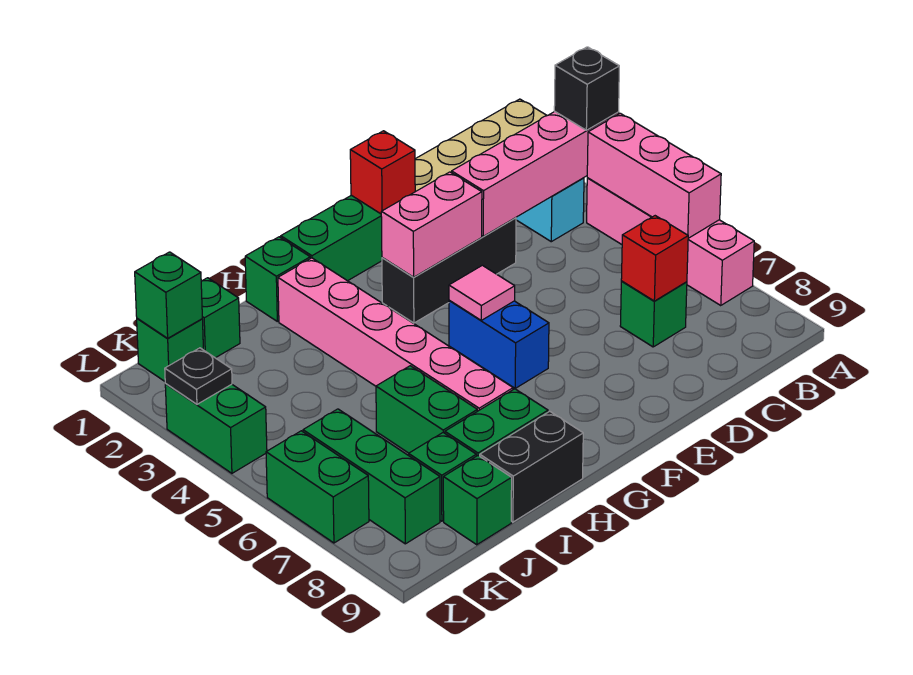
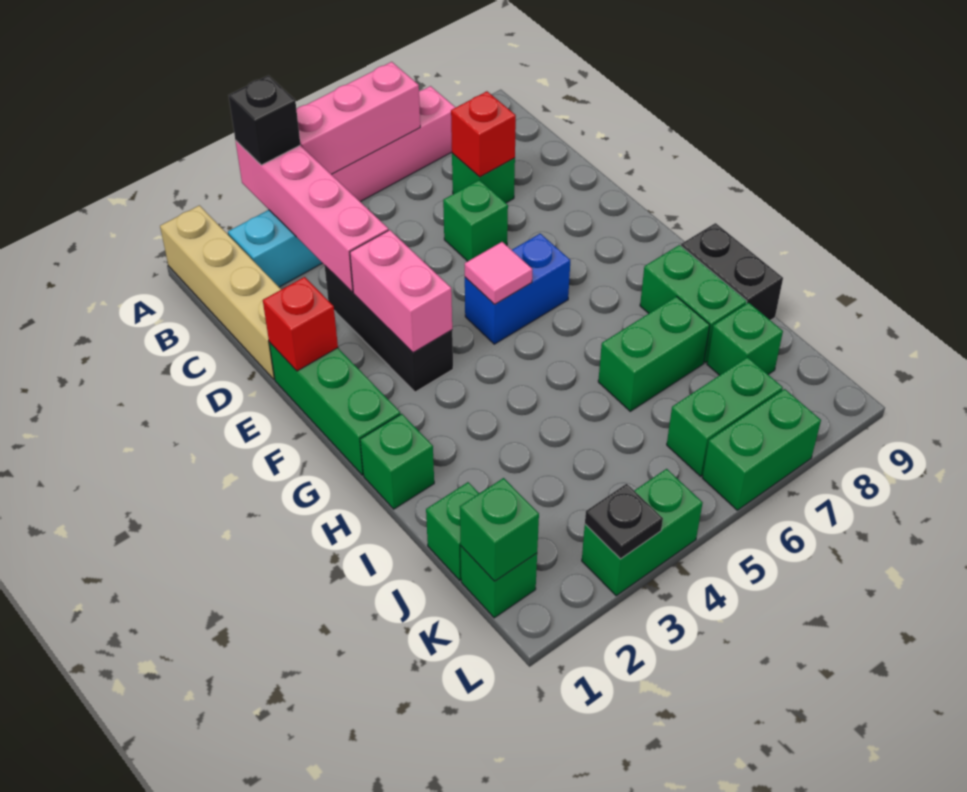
pink 1x6 brick [278,258,513,411] -> none
green 1x1 brick [443,456,512,545] -> green 1x1 brick moved to [443,180,508,261]
green 1x3 brick [303,409,440,544] -> green 1x2 brick [667,357,783,476]

